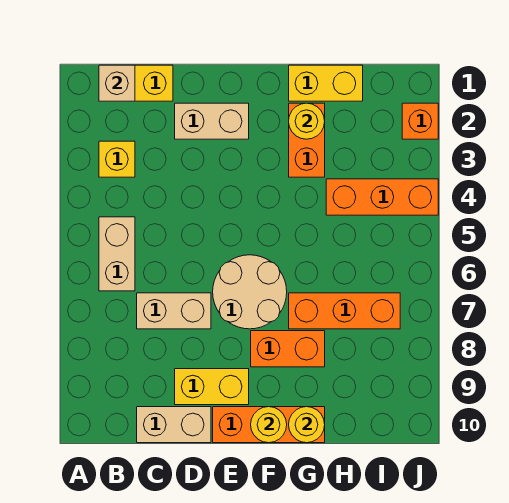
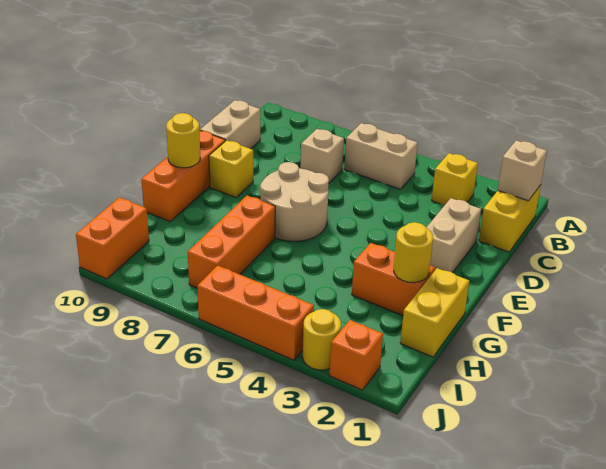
tan 1x2 brick [137,293,211,329] -> tan 1x1 brick [300,129,344,183]
yellow 1x2 brick [175,369,249,405] -> yellow 1x1 brick [209,140,253,197]
orange 1x2 brick [251,331,325,367] -> orange 1x2 brick moved to [76,197,149,279]
yellow 1x1 round brick [289,407,325,443] -> yellow 1x1 round brick moved to [303,309,341,370]
orange 1x3 brick [326,179,438,215] -> orange 1x3 brick turned to [197,266,314,360]

